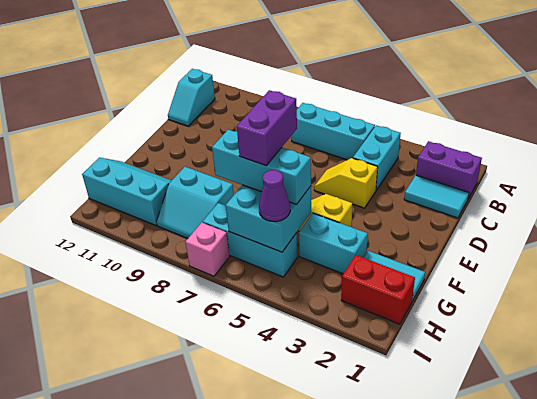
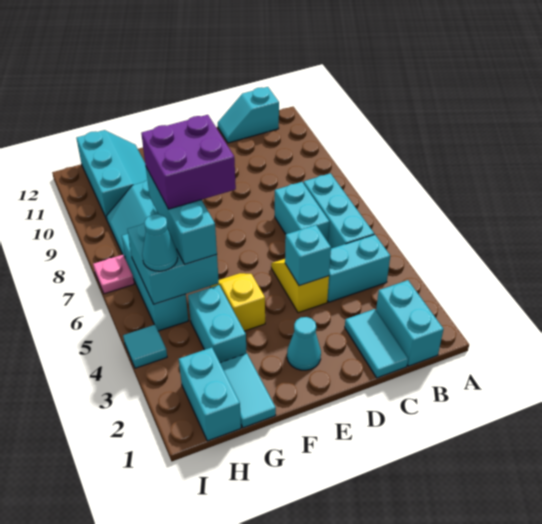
purple 1x2 brick [416,141,482,199] -> cyan 1x2 brick [376,280,444,366]
none -> cyan 1x2 brick [275,182,330,242]
none -> cyan 1x1 brick [285,225,331,286]
none -> cyan 1x1 cone [287,317,321,370]
purple 1x2 brick [237,90,297,165] -> purple 2x2 brick [141,115,236,209]
red 1x2 brick [341,255,415,324] -> cyan 1x2 brick [179,347,241,441]
purple 1x1 cone [259,170,290,222] -> cyan 1x1 cone [142,214,178,271]
none -> cyan 1x1 tile [123,325,167,368]
pink 1x1 brick [185,222,230,276] -> pink 1x1 plate [93,255,134,294]

